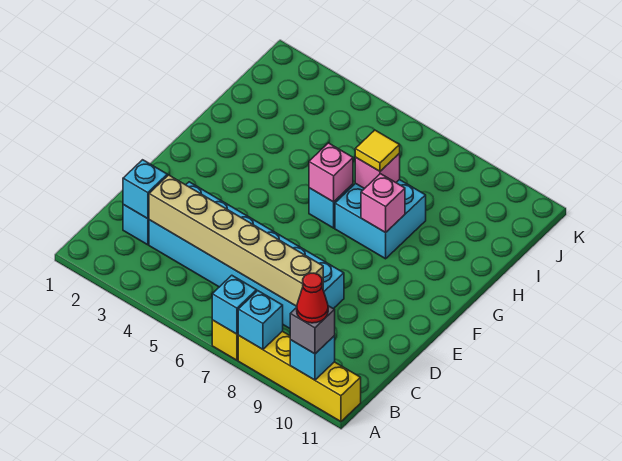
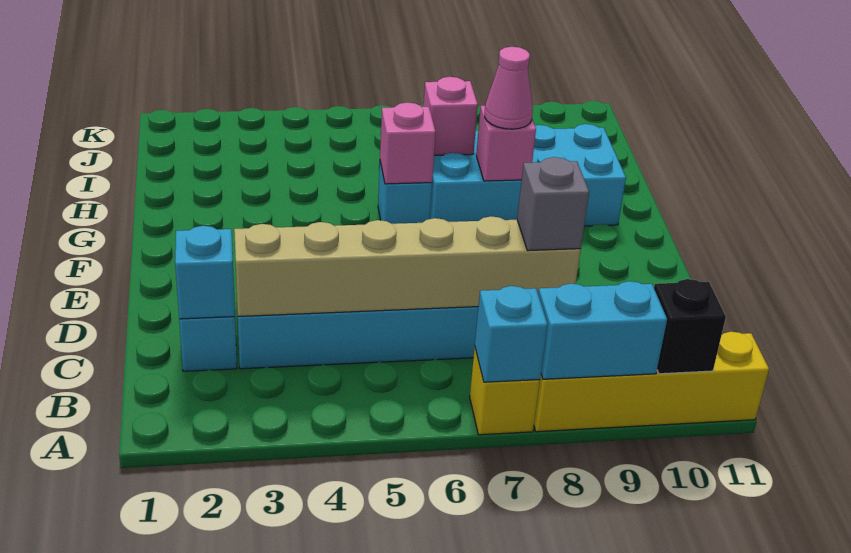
cyan 1x1 brick [238,291,283,349] -> cyan 1x2 brick [538,281,667,379]
cyan 1x1 brick [290,336,335,380] -> black 1x1 brick [654,279,726,374]
grey 1x1 brick [290,306,335,354] -> grey 1x1 brick moved to [517,157,589,251]
red 1x1 cone [296,273,328,323] -> none
cyan 2x2 brick [335,180,426,259] -> cyan 2x4 brick [430,124,626,226]
none -> pink 1x1 cone [485,47,533,129]
yellow 1x1 tile [355,130,400,171] -> none

